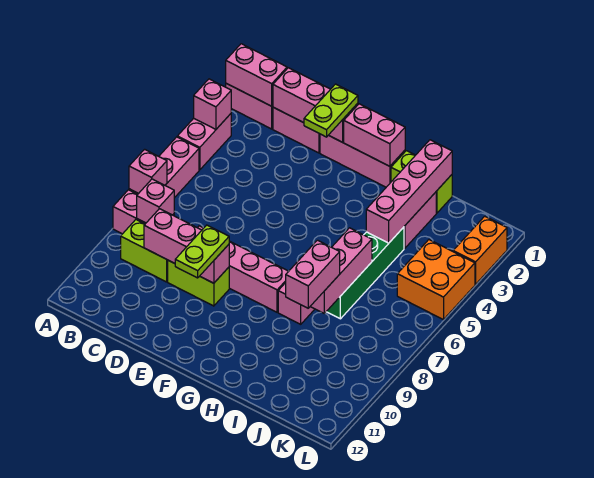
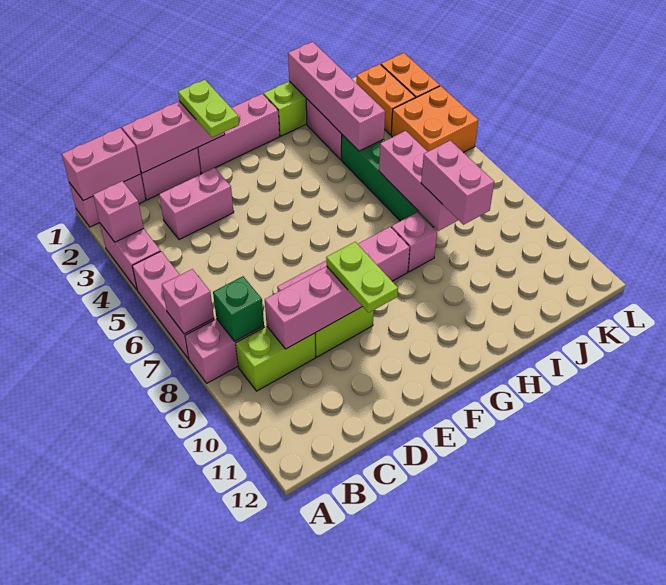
pink 1x1 brick [137,179,174,223] -> green 1x1 brick [213,276,264,341]
pink 1x2 brick [344,104,405,166] -> pink 1x2 brick moved to [159,168,234,240]
none -> orange 1x2 brick [356,64,415,135]

